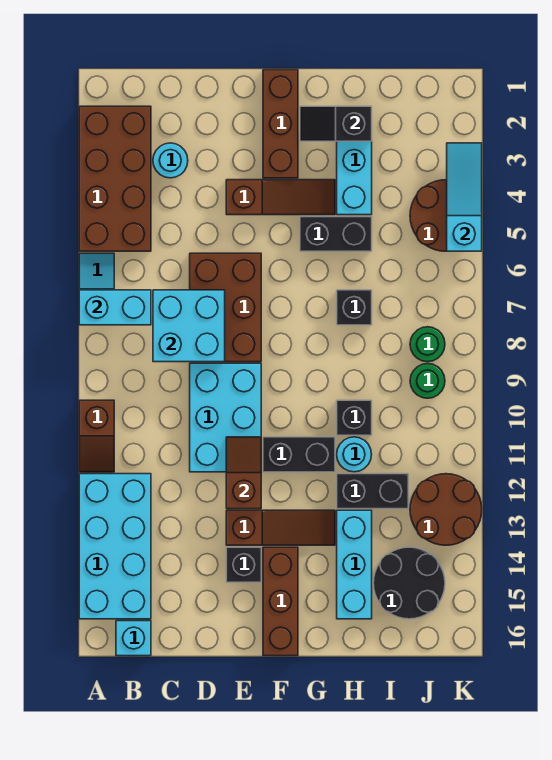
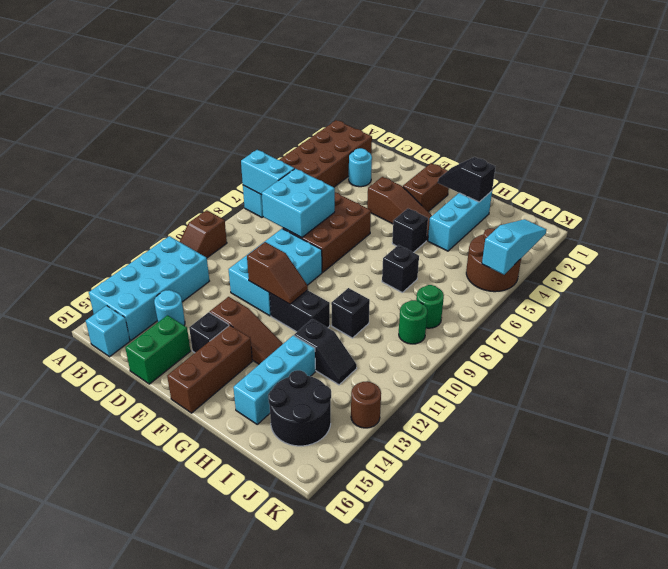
none -> green 1x2 brick [125,315,190,384]
brown 1x2 slope [226,437,261,509] -> brown 1x2 slope turned to [247,242,308,304]
brown 1x3 brick [263,70,298,178] -> brown 1x2 brick [403,163,449,212]
black 1x2 brick [300,217,372,251] -> black 1x1 brick [392,208,428,253]
cyan 1x1 round brick [337,437,372,472] -> cyan 1x1 round brick moved to [154,290,185,325]
black 1x2 brick [337,474,408,509] -> black 1x2 slope [294,319,357,385]
brown 2x2 round brick [410,474,482,545] -> brown 1x1 round brick [351,381,381,428]

